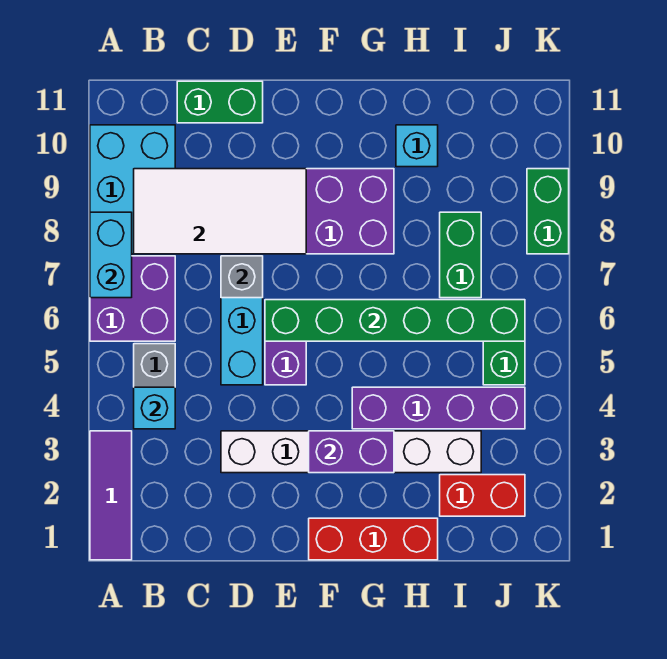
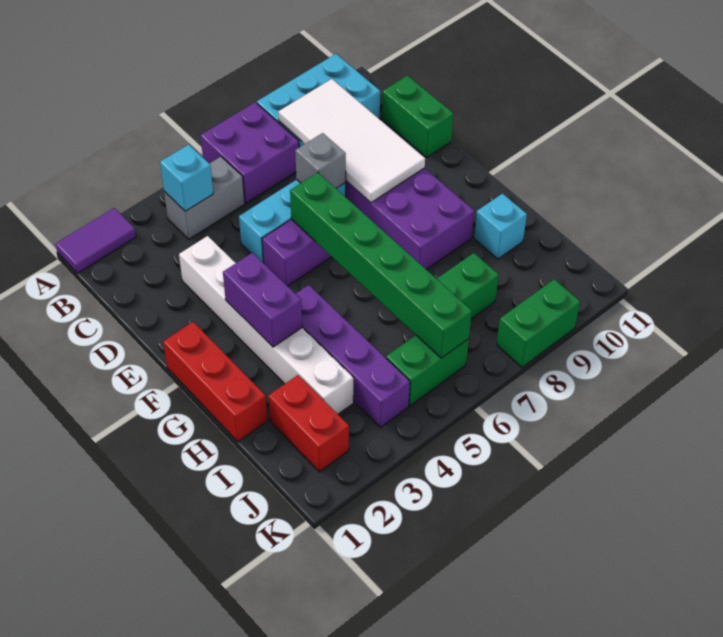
purple 1x3 tile [90,431,132,560] -> purple 1x2 tile [56,208,136,273]
cyan 1x2 brick [90,212,132,298] -> none

